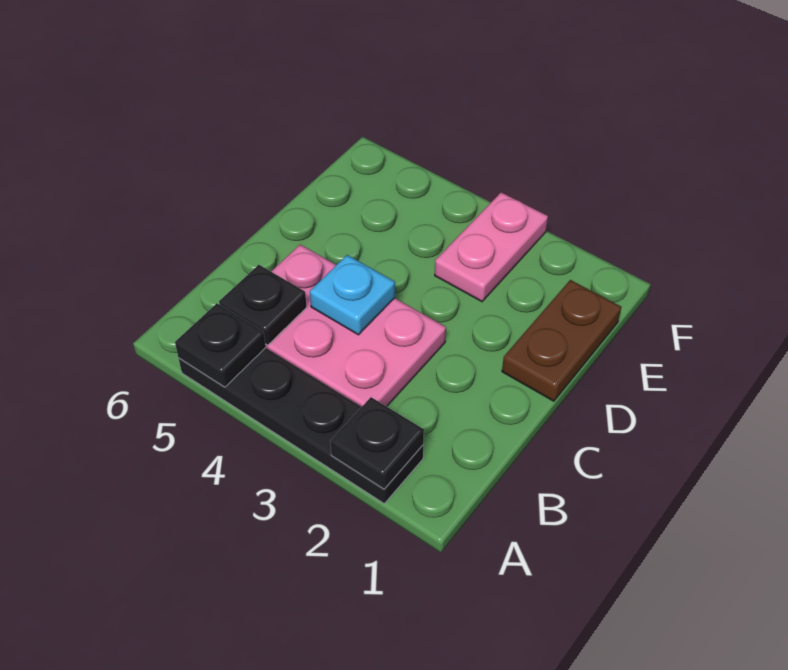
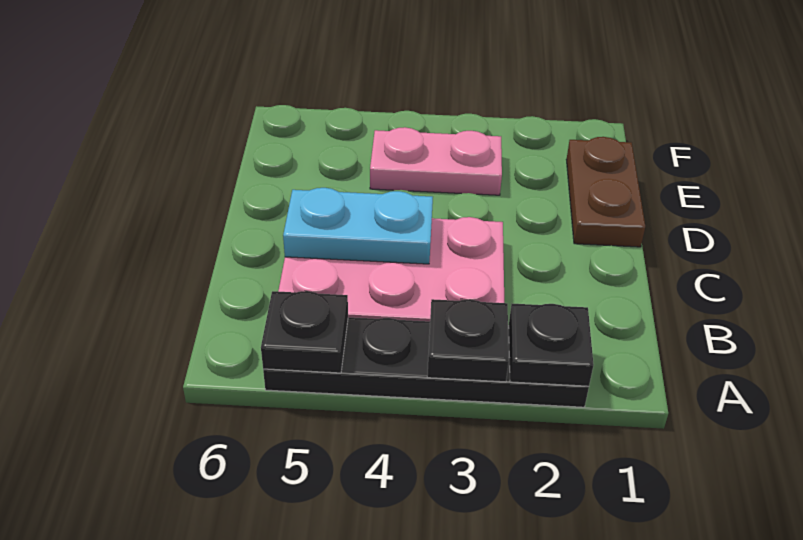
black 1x1 plate [219,265,307,345] -> black 1x1 plate moved to [427,299,509,382]
cyan 1x1 plate [310,255,395,335] -> cyan 1x2 plate [283,188,433,264]
pink 1x2 plate [435,192,548,301] -> pink 1x2 plate turned to [370,127,502,195]

